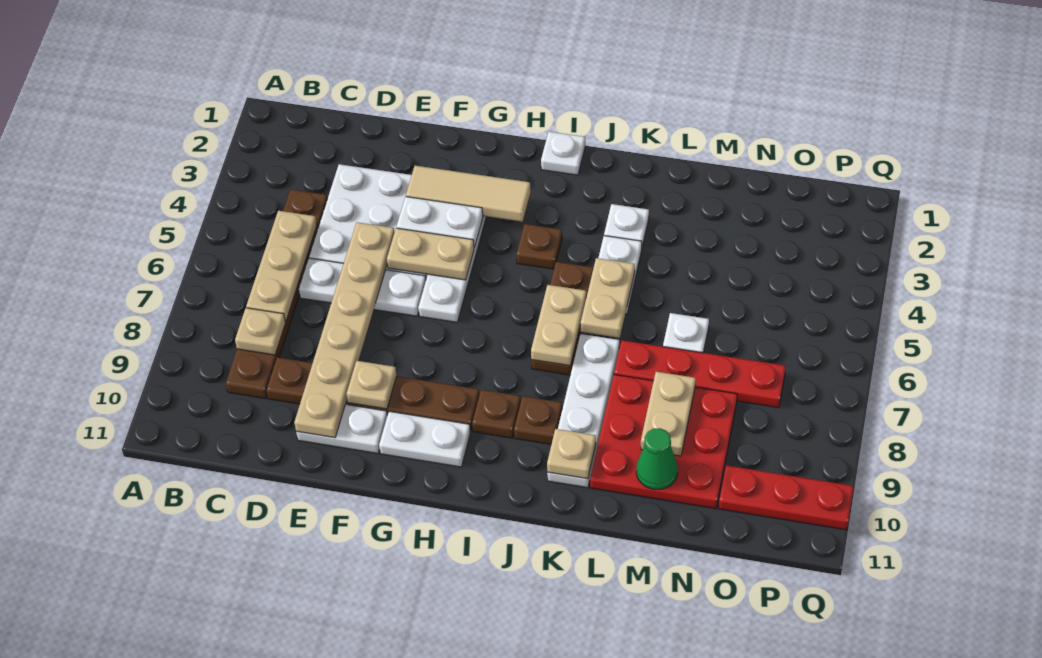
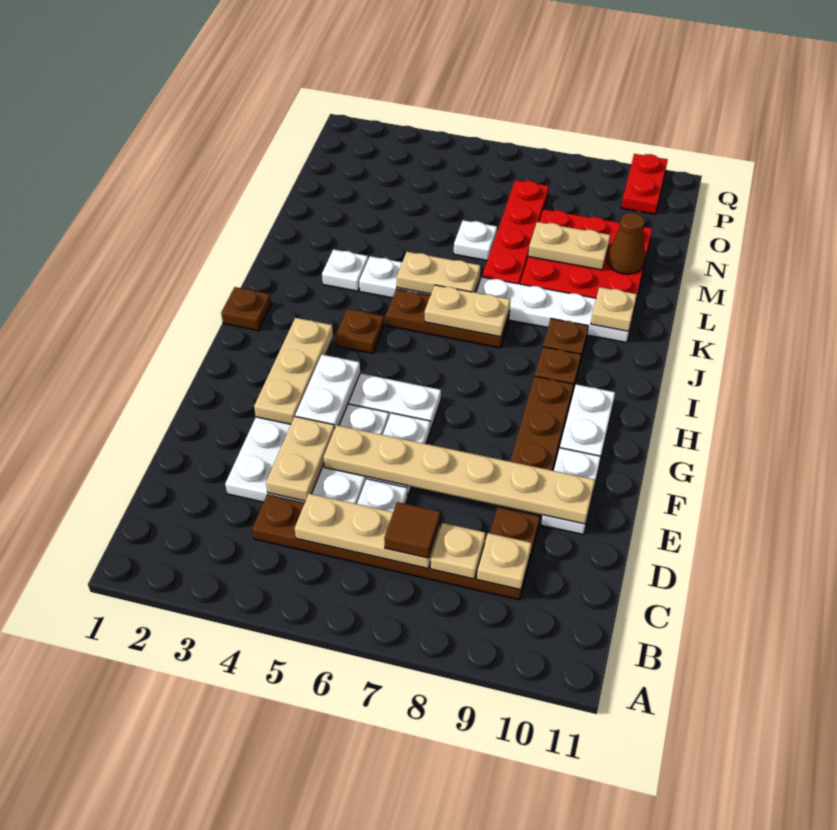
none -> brown 1x1 tile [384,502,440,558]
tan 1x3 tile [406,166,531,222] -> tan 1x3 plate [254,318,333,424]
tan 1x2 plate [387,228,474,280] -> tan 1x2 plate moved to [266,417,335,501]
tan 1x1 plate [347,361,397,409] -> tan 1x1 plate moved to [477,533,532,590]
white 1x1 plate [541,132,585,175] -> brown 1x1 plate [221,287,271,330]
green 1x1 cone [636,428,678,489] -> brown 1x1 cone [607,213,645,274]
red 1x3 plate [719,465,854,530] -> red 1x2 plate [621,154,667,214]

